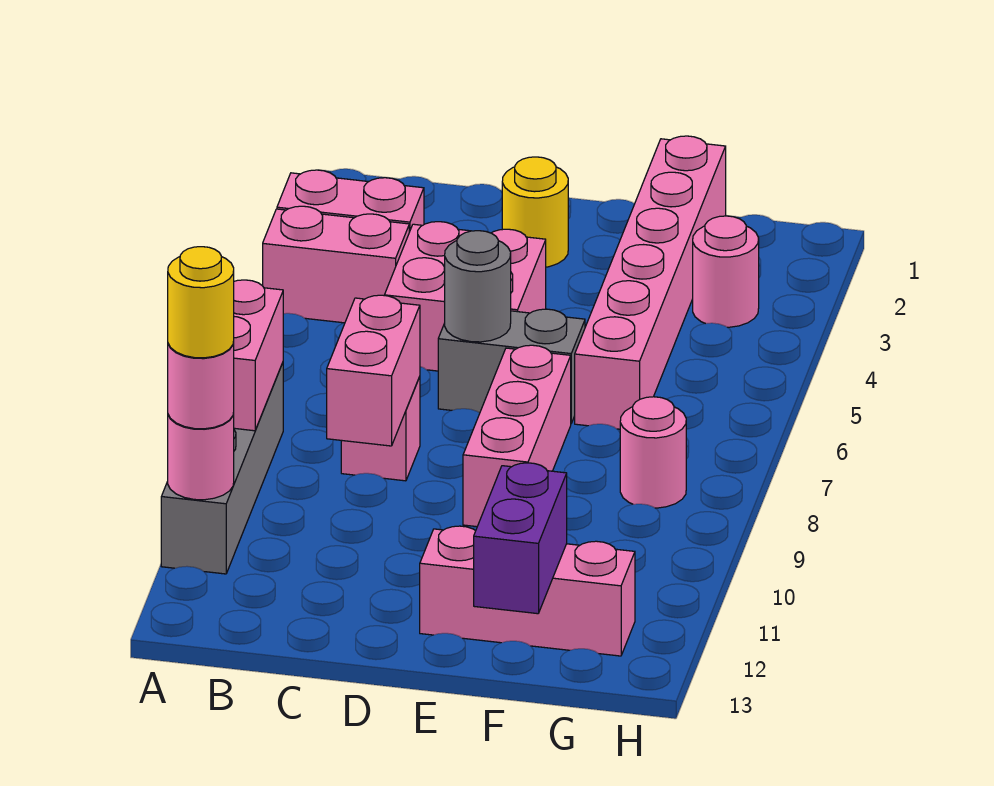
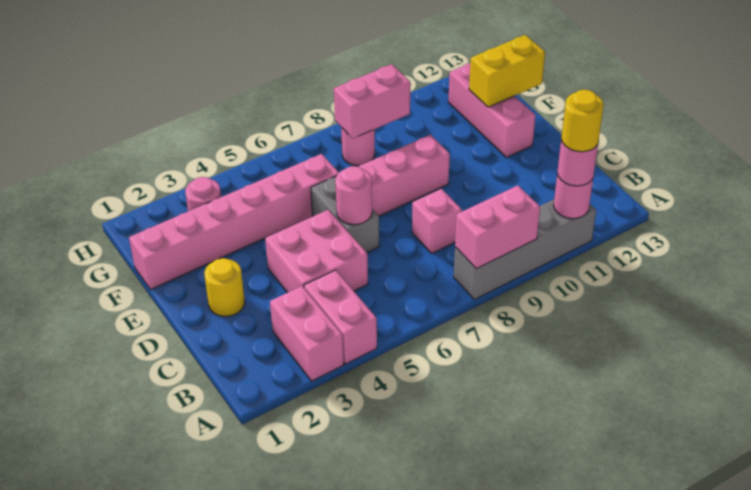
pink 1x2 brick [327,295,420,446] -> pink 1x2 brick moved to [334,64,410,138]
grey 1x1 round brick [445,231,511,342] -> pink 1x1 round brick [335,166,372,225]
purple 1x2 brick [474,463,567,614] -> yellow 1x2 brick [469,35,545,107]

